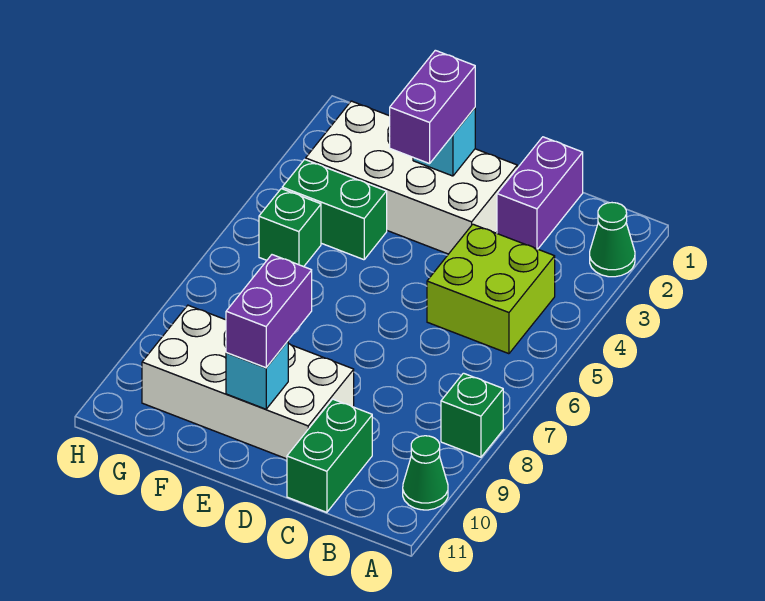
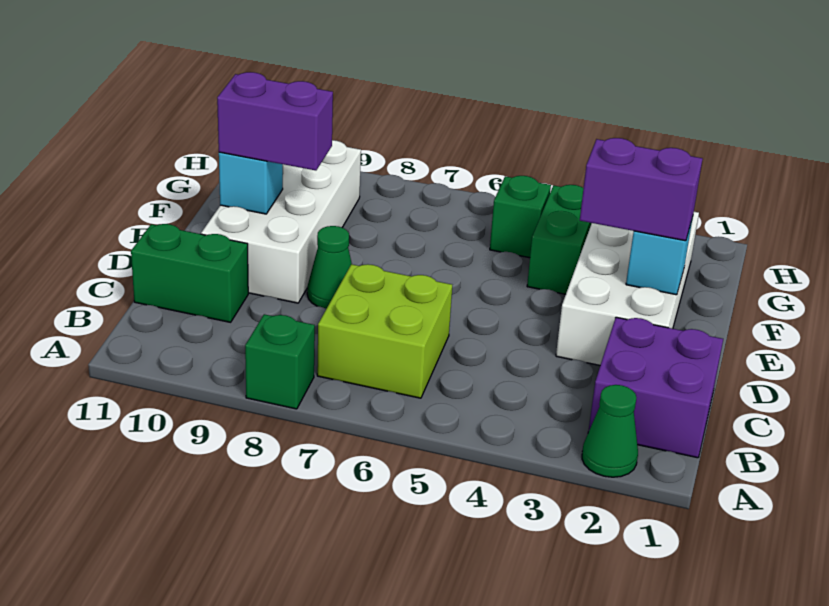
green 1x1 cone [403,436,448,510] -> green 1x1 cone moved to [307,226,352,309]
lime 2x2 brick [427,224,555,354] -> lime 2x2 brick moved to [317,264,452,398]
purple 1x2 brick [497,137,583,249] -> purple 2x2 brick [588,317,723,458]

